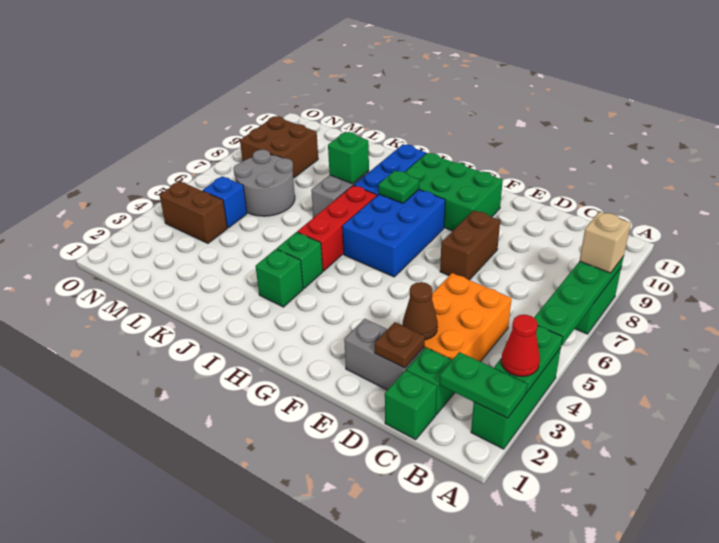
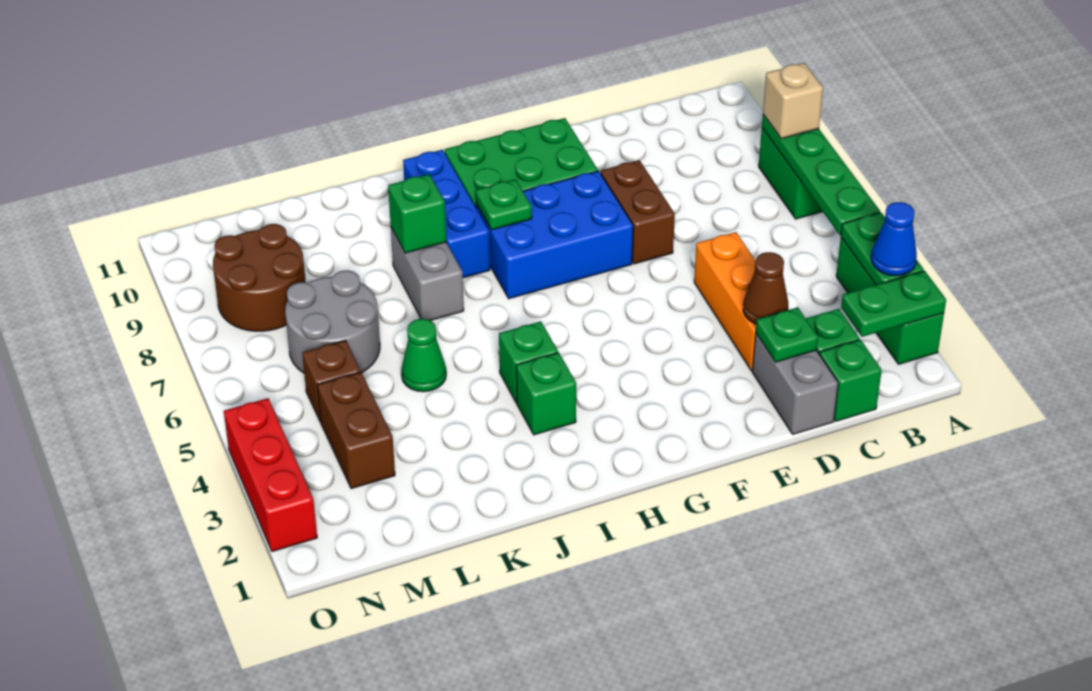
red 1x1 cone [501,315,540,377] -> blue 1x1 cone [871,202,917,276]
orange 2x3 brick [424,273,512,362] -> orange 1x3 brick [694,232,789,371]
grey 1x2 brick [344,319,424,390] -> grey 1x2 brick turned to [752,334,838,434]
brown 1x1 plate [375,322,425,368] -> green 1x1 plate [756,307,818,362]
blue 2x3 brick [342,190,445,277] -> blue 2x3 brick turned to [476,171,633,299]
red 1x3 brick [297,185,377,271] -> red 1x3 brick moved to [224,398,317,552]
none -> green 1x1 cone [401,319,446,392]
brown 1x2 brick [159,181,227,243] -> brown 1x2 brick turned to [317,372,395,489]
blue 1x1 brick [203,176,247,228] -> brown 1x1 brick [302,340,361,422]
brown 2x2 brick [240,116,318,178] -> brown 2x2 round brick [213,224,306,331]

